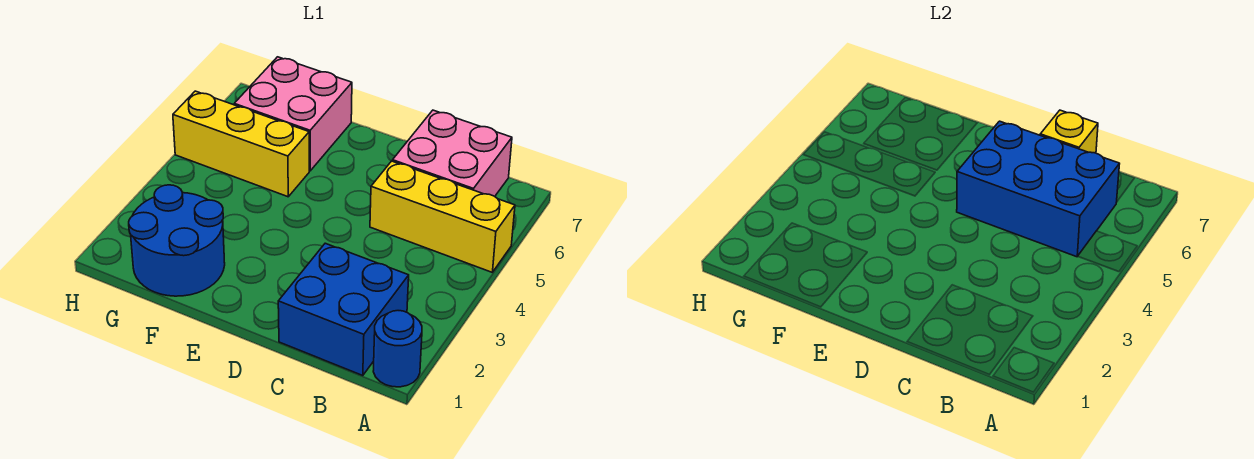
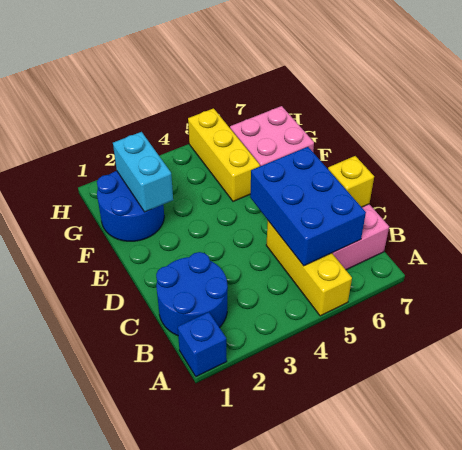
blue 1x1 round brick [373,311,422,387] -> blue 1x1 brick [178,312,227,377]
blue 2x2 brick [278,243,409,376] -> blue 2x2 round brick [156,252,228,336]
none -> cyan 1x2 brick [113,132,173,212]

